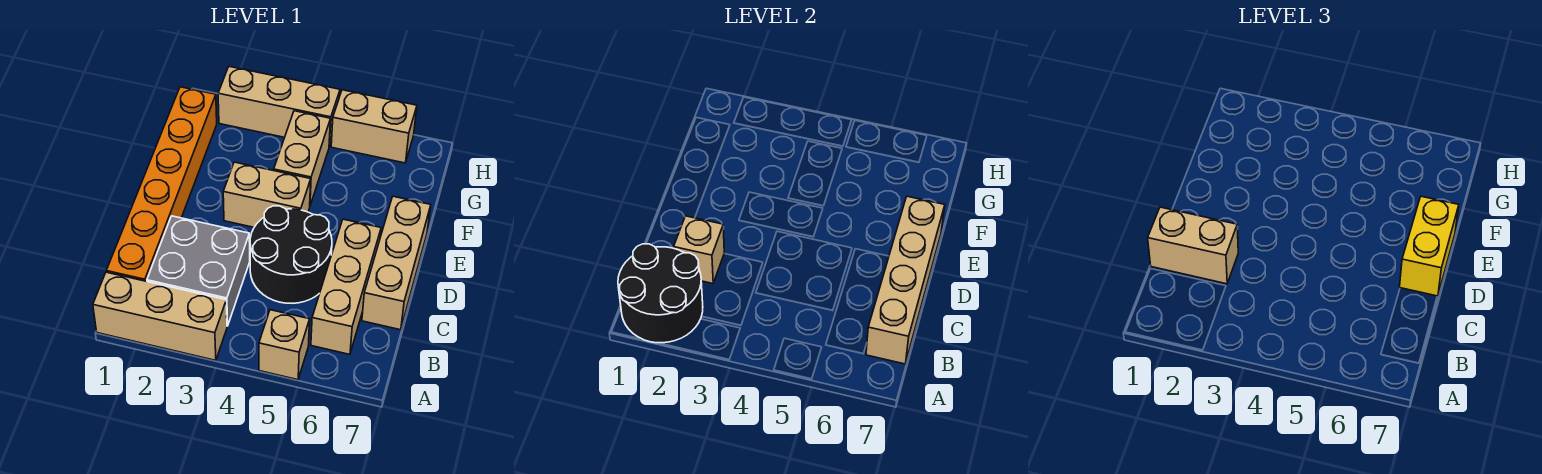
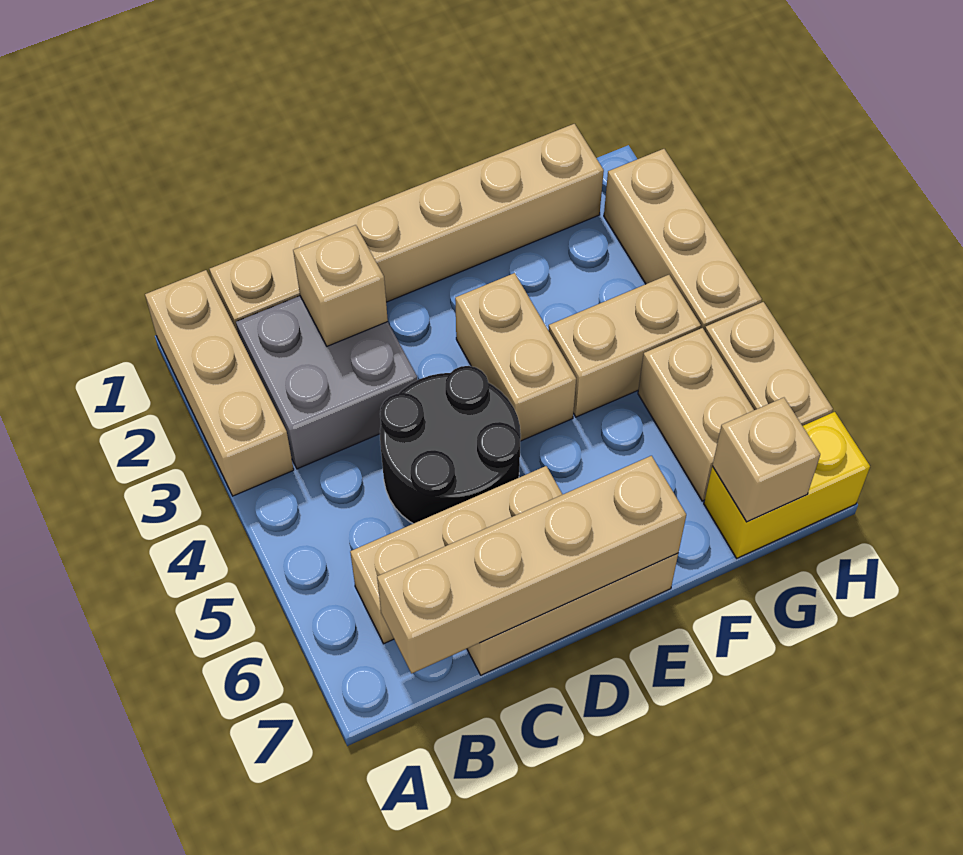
black 2x2 round brick [618,244,703,343] -> none
tan 1x1 brick [259,310,310,380] -> tan 1x1 brick moved to [712,398,820,522]
orange 1x6 brick [107,87,217,282] -> tan 1x6 brick [210,124,604,333]
tan 1x2 brick [1148,207,1238,284] -> tan 1x2 brick moved to [638,328,754,501]
yellow 1x2 brick [1400,196,1459,296] -> yellow 1x2 brick moved to [704,412,870,558]

